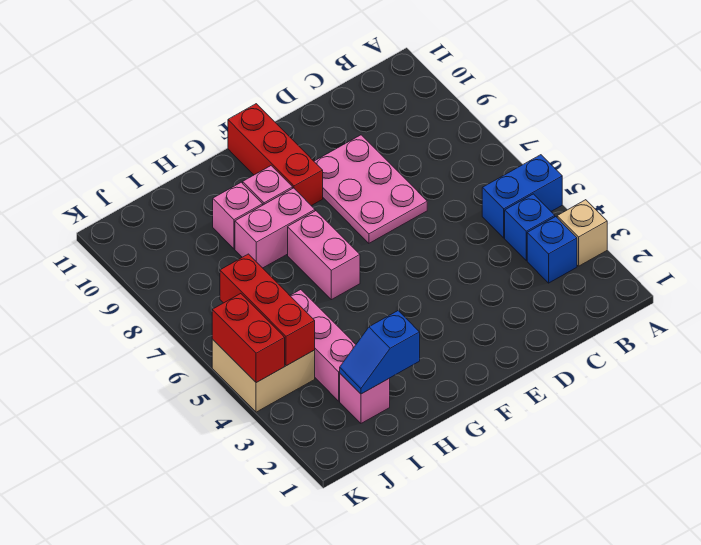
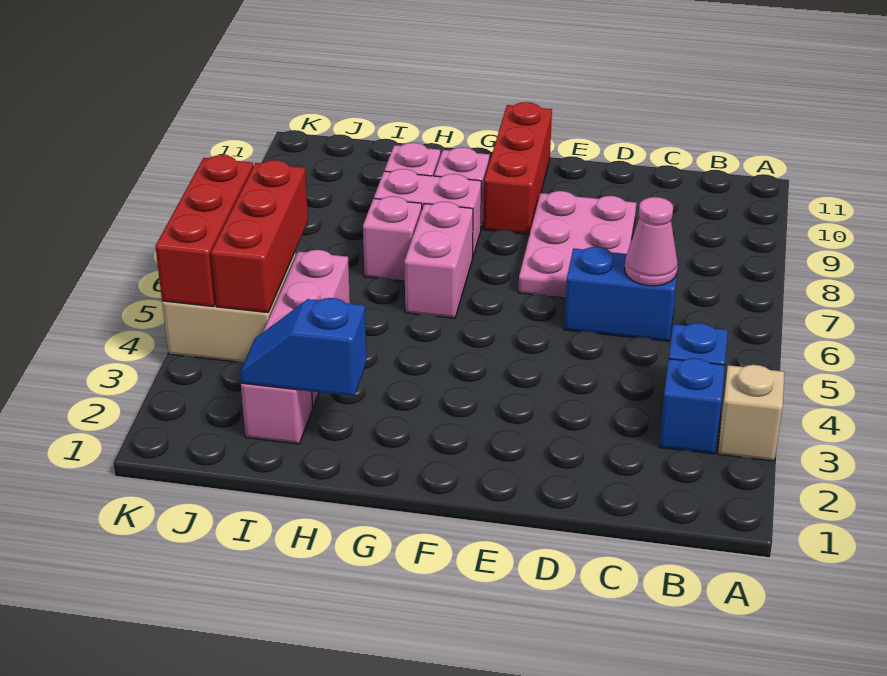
blue 1x2 brick [482,155,562,238] -> blue 1x2 brick moved to [564,247,679,341]
none -> pink 1x1 cone [625,197,678,286]
none -> pink 1x1 brick [363,196,422,281]
red 1x2 brick [212,294,285,383] -> red 1x3 brick [155,155,253,307]

